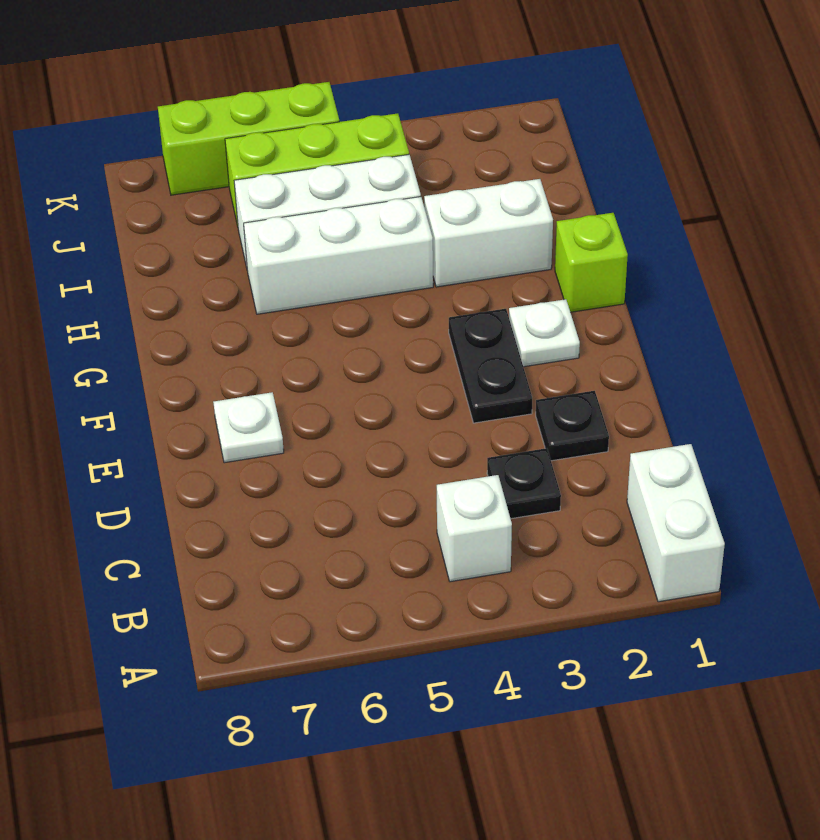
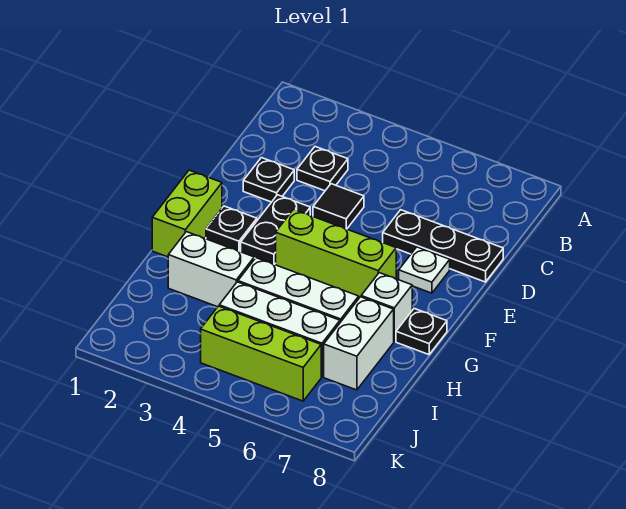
white 1x2 brick [627,444,725,602] -> white 1x2 brick moved to [324,297,394,390]
white 1x1 brick [437,475,512,582] -> white 1x1 brick moved to [361,273,412,341]
none -> black 1x1 tile [313,184,364,229]
none -> black 1x3 plate [383,210,503,282]
white 1x1 plate [509,299,580,367] -> black 1x1 plate [206,206,257,251]
lime 1x1 brick [555,213,628,312] -> lime 1x2 brick [152,170,222,257]
none -> black 1x1 plate [396,309,447,355]
lime 1x3 brick [158,82,339,195] -> lime 1x3 brick moved to [276,209,396,297]

